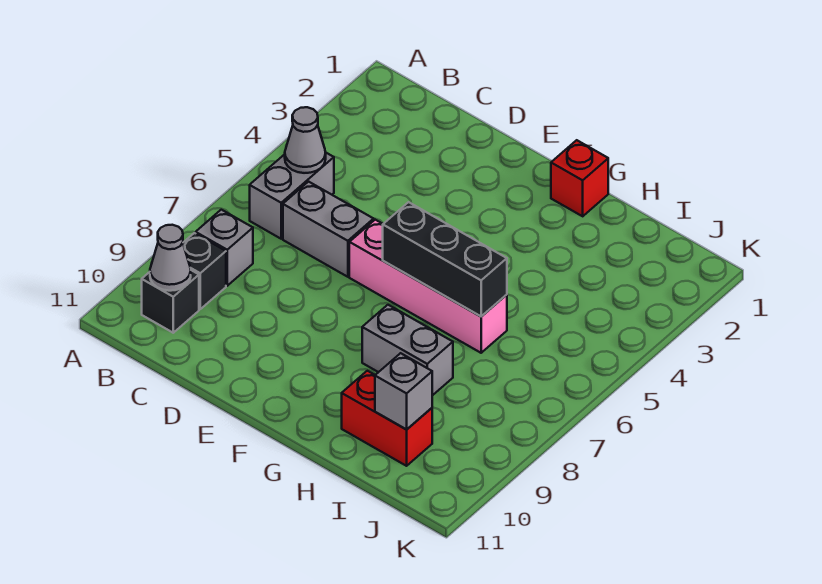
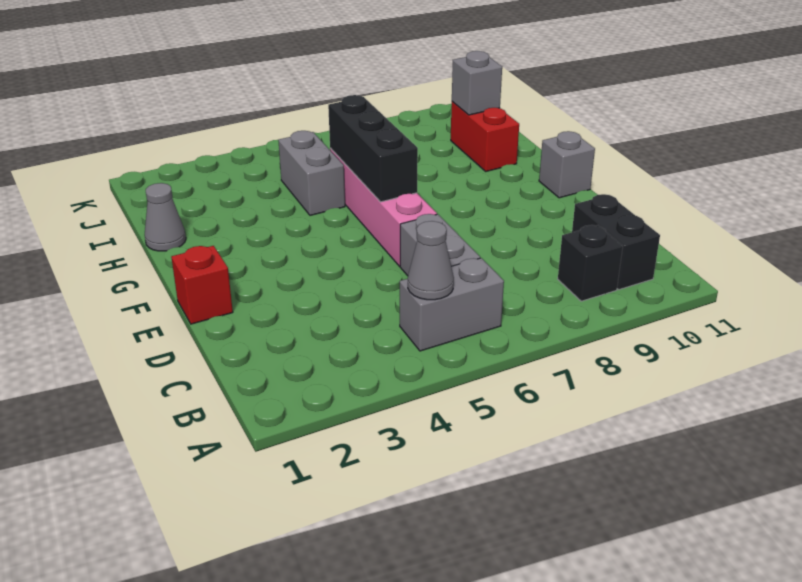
grey 1x1 brick [196,210,253,286] -> grey 1x1 brick moved to [539,131,595,198]
black 1x1 brick [142,270,199,333] -> black 1x2 brick [572,194,660,290]
grey 1x1 cone [150,225,191,291] -> grey 1x1 cone moved to [145,183,186,251]
red 1x1 brick [551,140,608,216] -> red 1x1 brick moved to [171,246,233,324]
grey 1x2 brick [362,305,453,396] -> grey 1x2 brick moved to [278,131,345,215]

